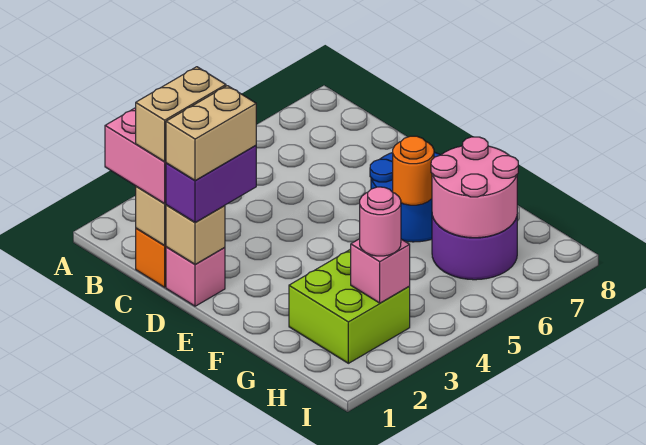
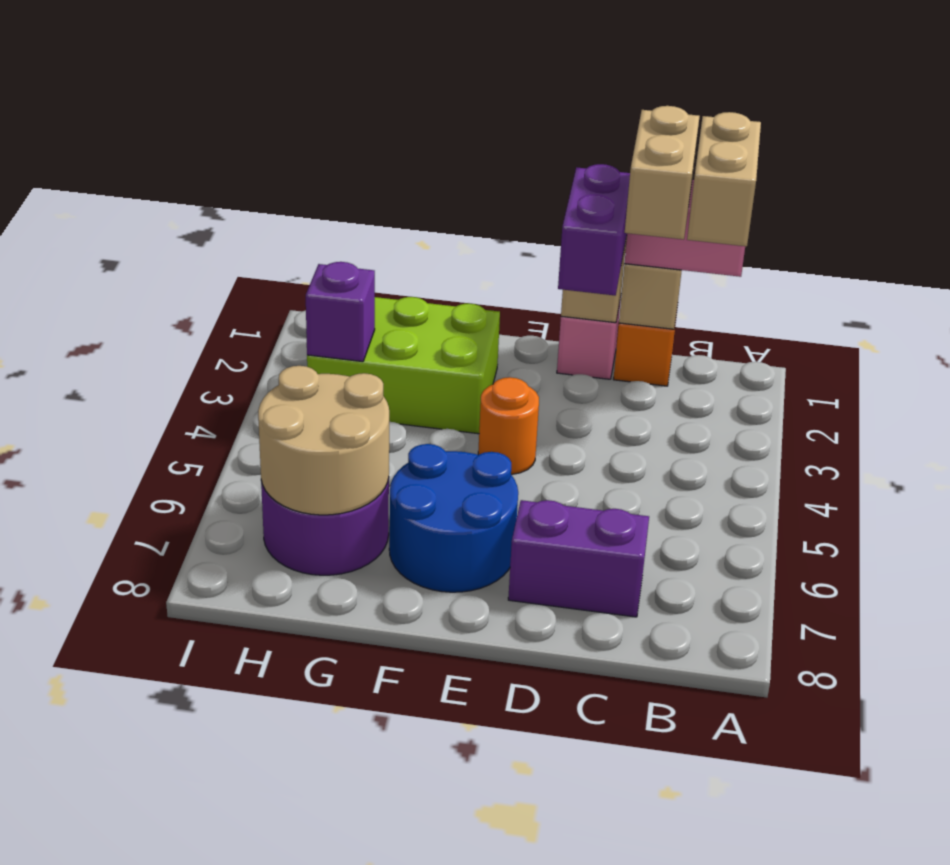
none -> purple 1x2 brick [508,500,649,617]
tan 1x2 brick [166,86,256,180] -> tan 1x2 brick moved to [687,112,761,246]
orange 1x1 round brick [393,136,434,205] -> orange 1x1 round brick moved to [478,377,539,474]
lime 2x2 brick [289,250,410,363] -> lime 2x3 brick [307,297,500,434]
pink 2x2 round brick [431,137,518,238] -> tan 2x2 round brick [258,366,389,515]
pink 1x1 brick [351,239,410,303] -> purple 1x1 brick [306,262,375,362]
pink 1x1 round brick [360,187,401,256] -> none

